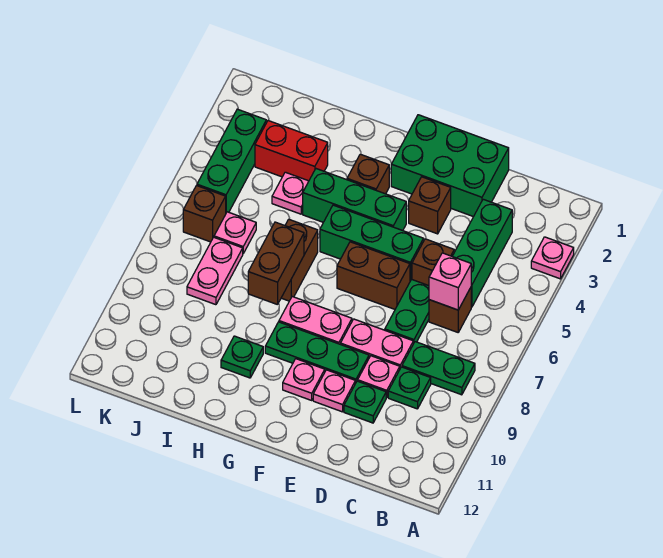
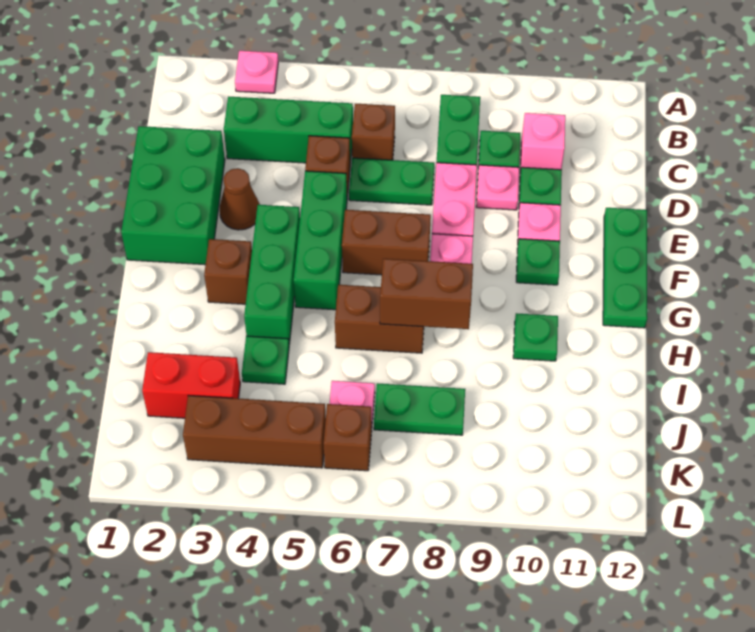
pink 1x1 brick [429,253,471,310] -> pink 1x1 brick moved to [520,113,565,172]
brown 1x1 brick [409,177,451,234] -> brown 1x1 cone [220,168,260,230]
brown 1x2 brick [337,242,410,309] -> brown 1x2 brick turned to [342,210,431,275]
green 1x3 plate [265,322,369,383] -> green 1x3 plate moved to [603,208,647,328]
pink 1x1 plate [283,359,325,400] -> green 1x1 plate [516,239,560,285]
red 1x2 brick [255,120,328,181] -> red 1x2 brick turned to [142,352,240,418]
pink 1x1 plate [272,172,309,214] -> green 1x1 plate [242,336,289,384]
pink 1x2 plate [187,237,243,305] -> green 1x2 plate [374,383,465,435]
green 1x3 brick [197,109,266,212] -> brown 1x3 brick [183,395,326,468]

